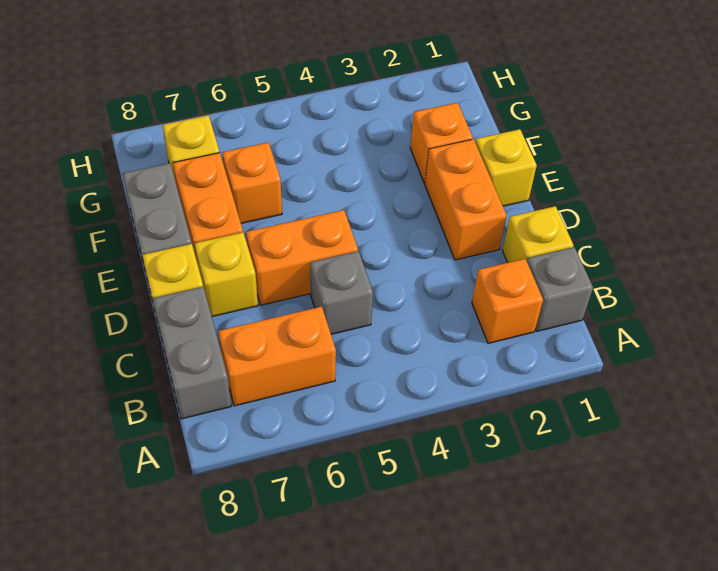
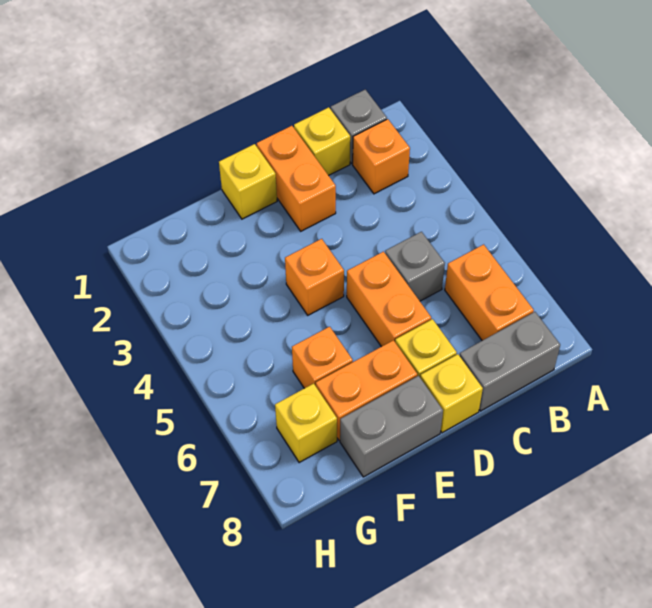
orange 1x2 brick [425,139,507,260] -> orange 1x2 brick turned to [257,126,336,231]
orange 1x1 brick [410,103,473,183] -> orange 1x1 brick moved to [285,239,344,315]

